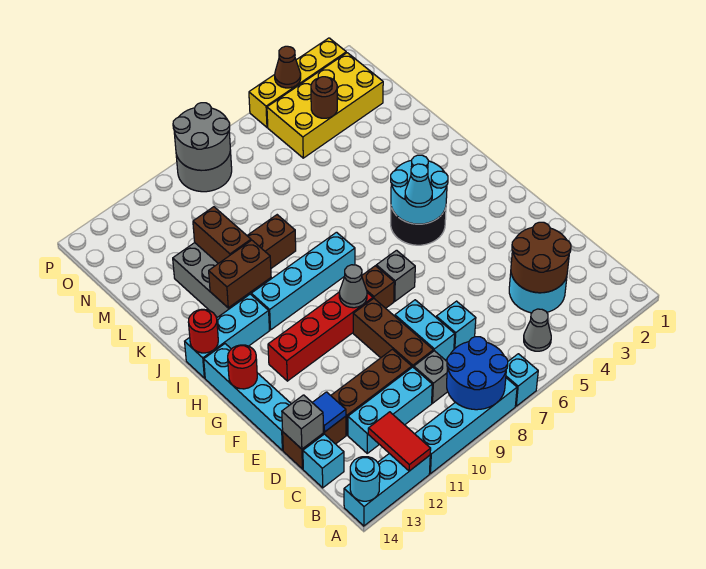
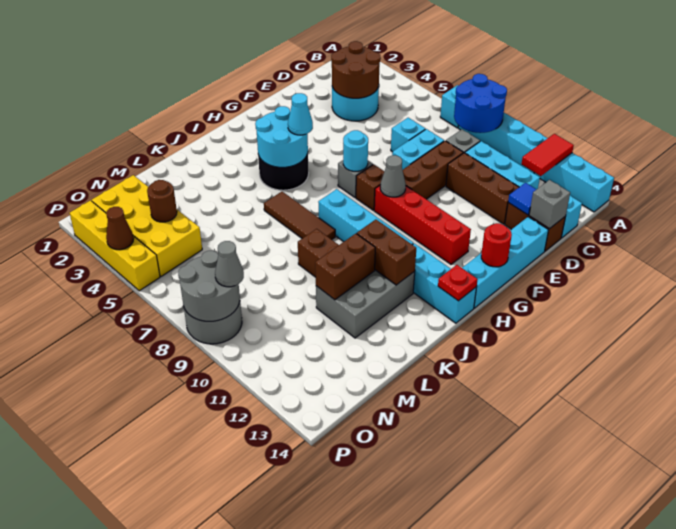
cyan 1x1 round brick [350,457,380,501] -> cyan 1x1 round brick moved to [343,130,368,171]
grey 1x1 cone [524,309,551,351] -> grey 1x1 cone moved to [215,241,244,287]
red 1x1 round brick [188,309,218,353] -> red 1x1 plate [438,265,478,301]
none -> brown 1x3 tile [264,192,335,240]

